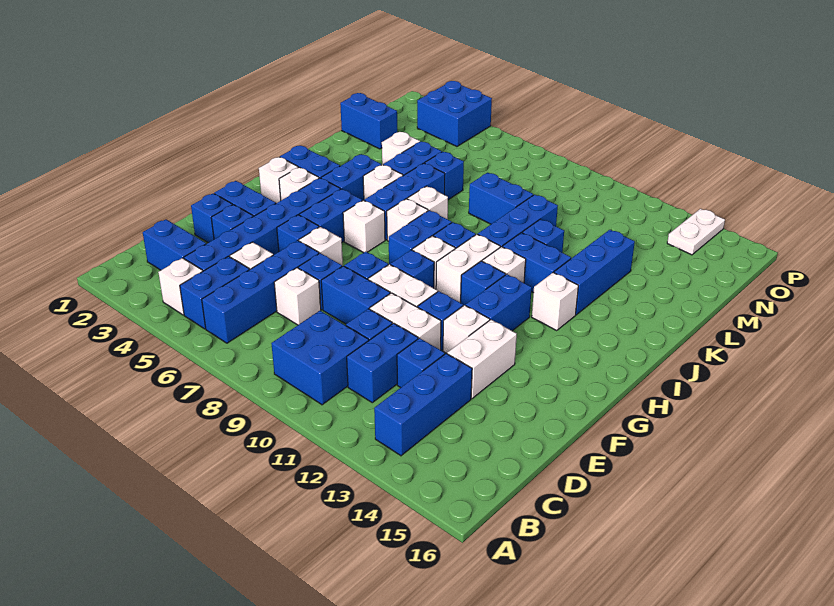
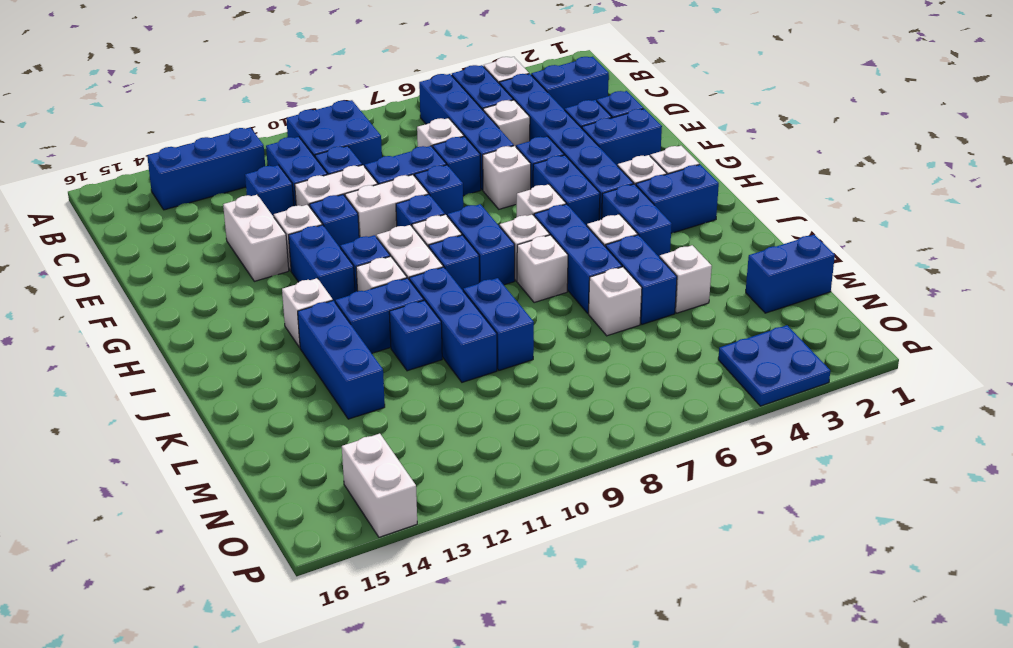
blue 1x3 brick [374,354,472,456] -> blue 1x3 brick turned to [147,128,265,210]
blue 1x1 brick [425,151,464,200] -> white 1x1 brick [589,267,642,336]
blue 1x2 brick [469,173,533,224] -> blue 1x2 brick turned to [463,278,534,370]
blue 2x2 brick [417,81,492,146] -> blue 2x2 plate [718,325,830,406]
white 1x2 plate [667,209,725,255] -> white 1x2 brick [342,434,417,537]

